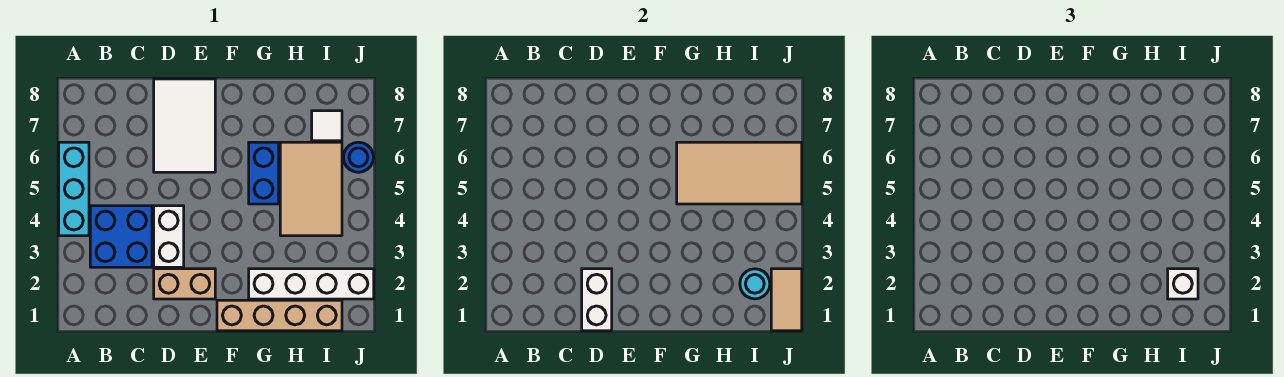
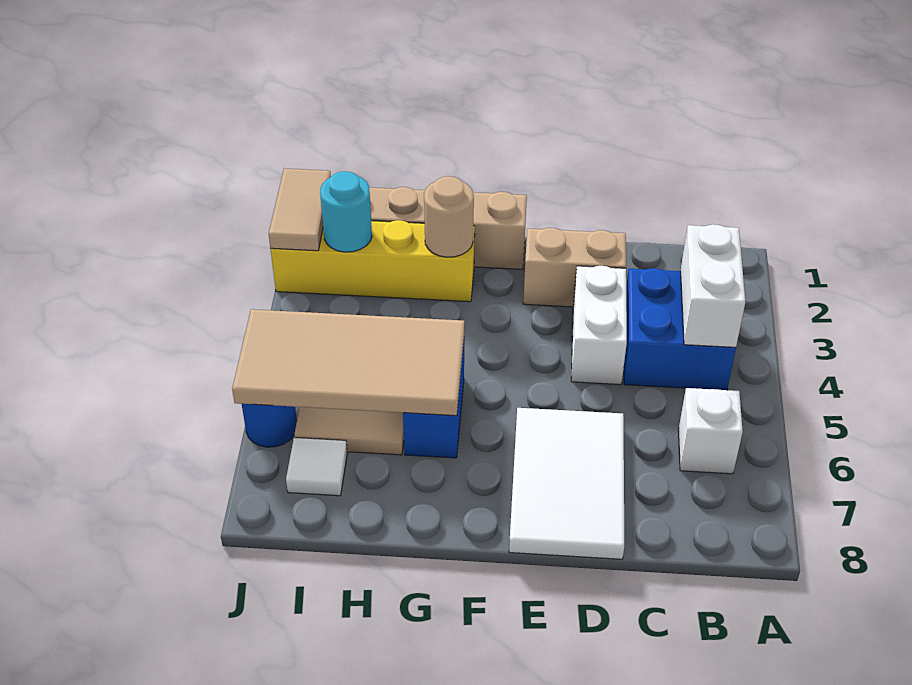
cyan 1x3 brick [59,142,89,236] -> none
white 1x2 brick [582,269,612,331] -> white 1x2 brick moved to [681,224,745,347]
white 1x4 brick [249,269,374,299] -> yellow 1x4 brick [271,220,475,302]
none -> tan 1x1 round brick [424,176,474,257]
white 1x1 brick [1168,269,1198,299] -> white 1x1 brick moved to [678,388,743,474]

